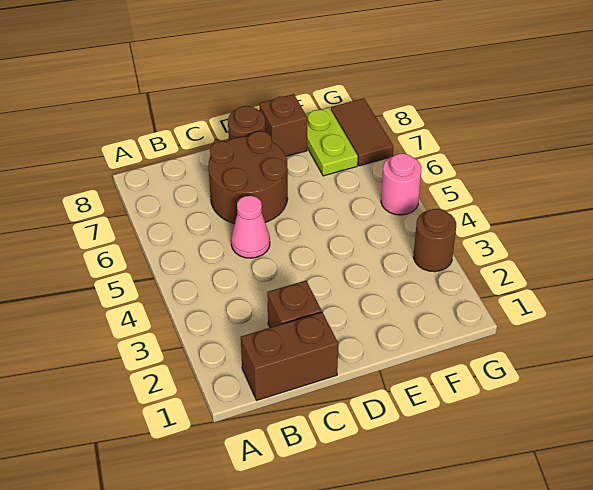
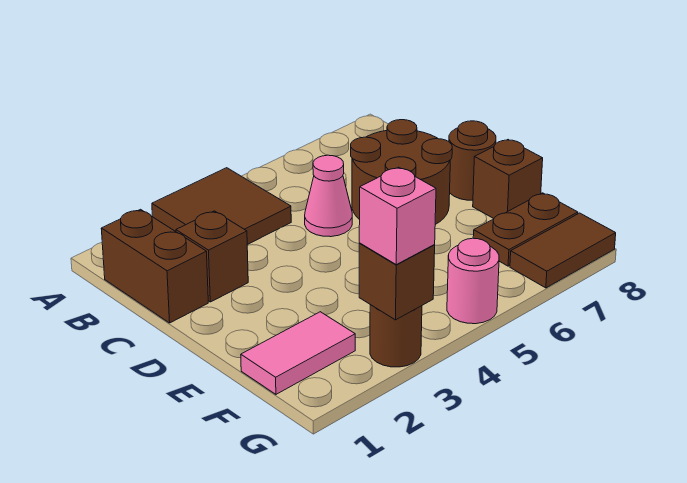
none -> brown 2x2 tile [152,168,291,245]
none -> pink 1x2 tile [241,312,355,394]
lime 1x2 plate [306,108,358,176] -> brown 1x2 plate [473,193,578,266]
none -> brown 1x1 brick [359,243,435,320]
none -> pink 1x1 brick [359,167,436,265]

